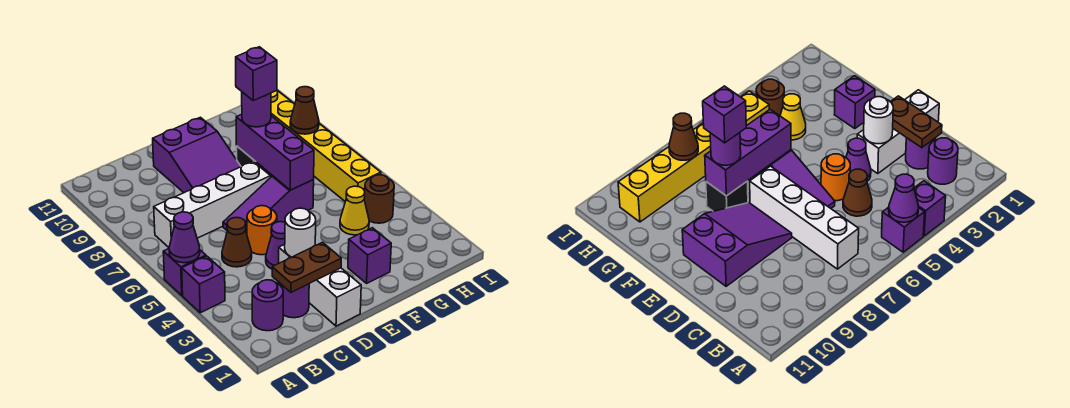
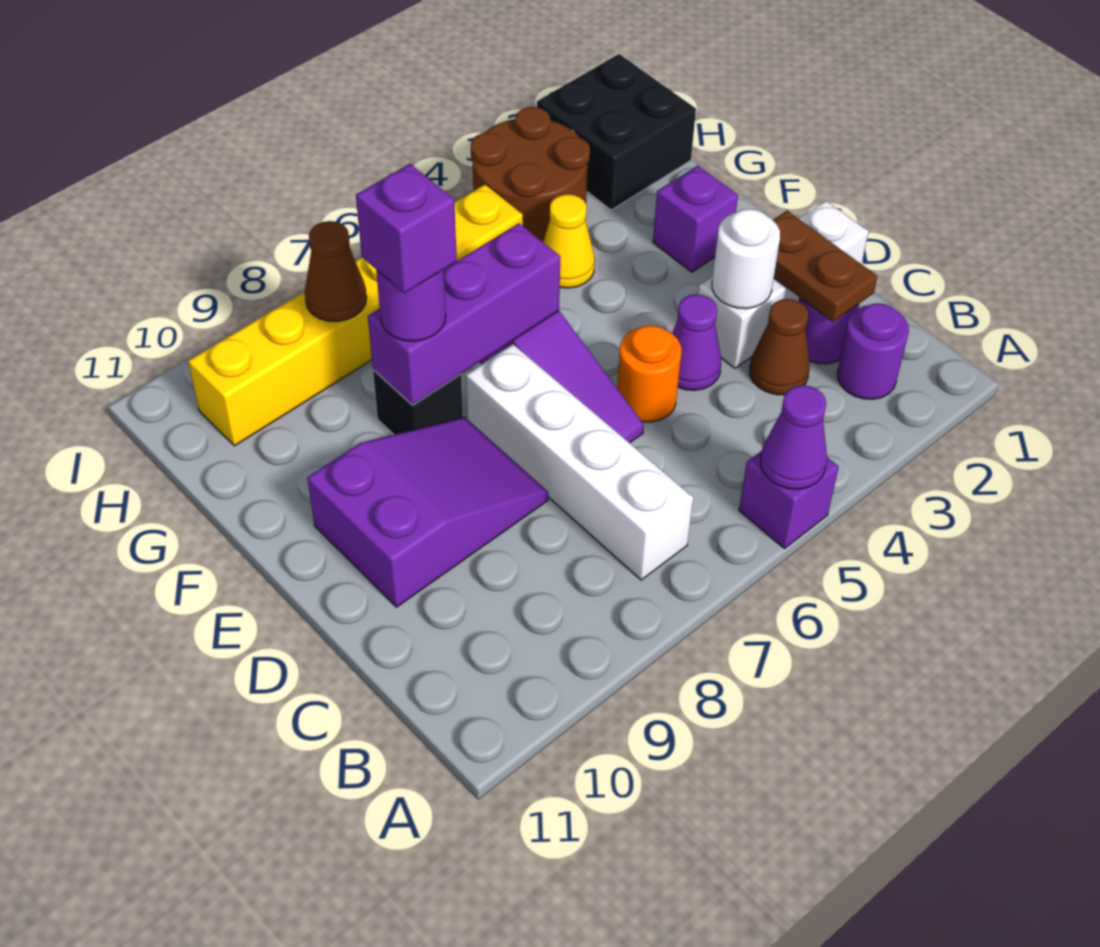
purple 1x1 brick [182,256,225,313] -> none
brown 1x1 cone [222,217,252,267] -> brown 1x1 cone moved to [750,299,810,395]
none -> black 2x2 brick [537,54,696,210]
brown 1x1 round brick [364,175,394,223] -> brown 2x2 round brick [471,107,590,242]

